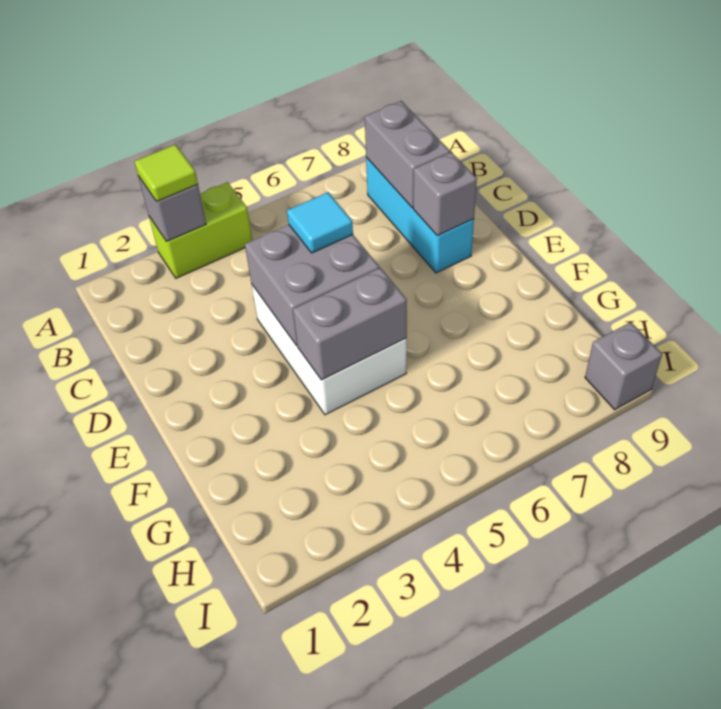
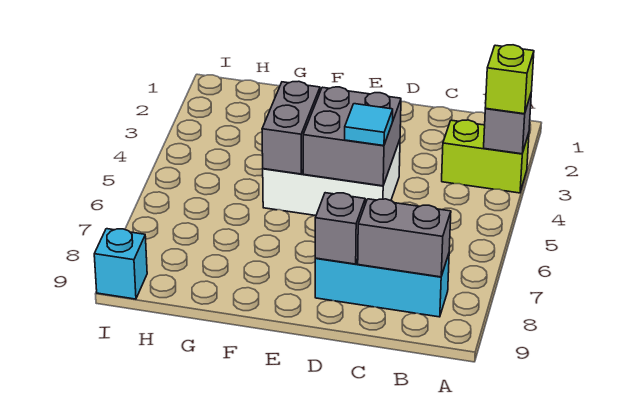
lime 1x2 brick [149,182,252,278] -> lime 1x2 brick turned to [442,120,529,193]
lime 1x1 tile [134,145,198,201] -> lime 1x1 brick [485,45,534,114]
grey 1x1 brick [585,322,662,410] -> cyan 1x1 brick [94,229,147,299]

